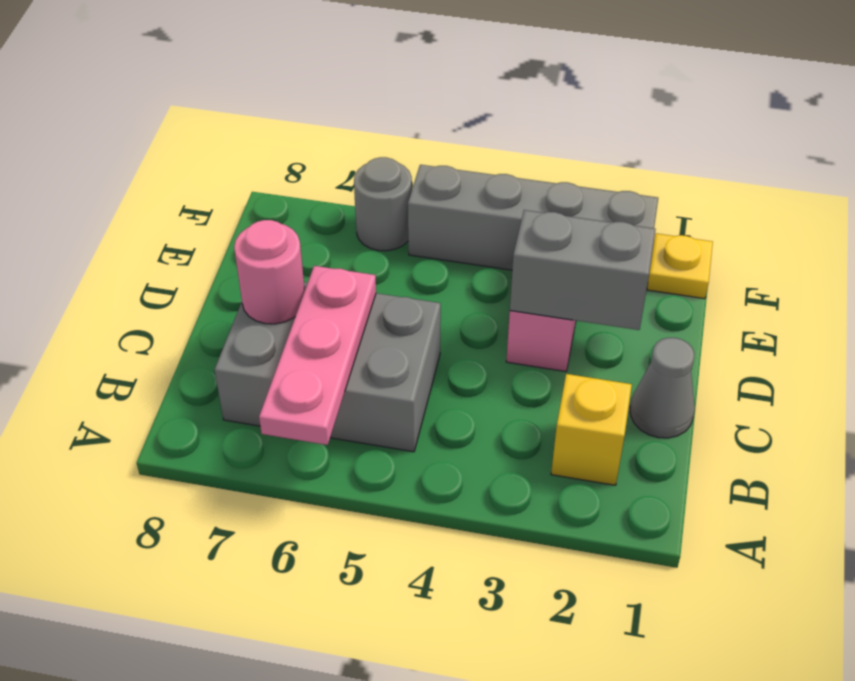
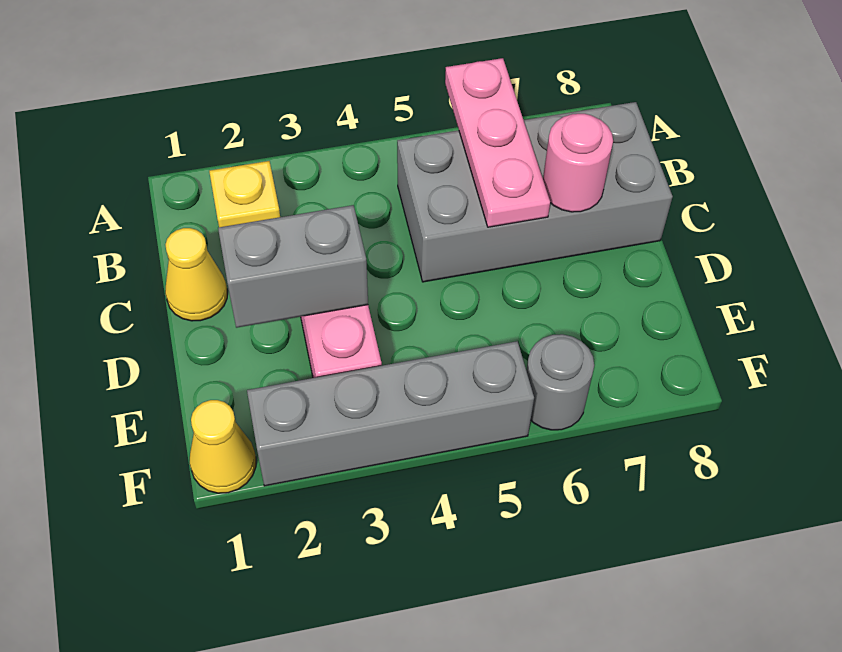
grey 2x3 brick [215,282,441,452] -> grey 2x4 brick [397,102,673,282]
grey 1x1 cone [630,338,695,438] -> yellow 1x1 cone [165,228,227,321]
yellow 1x1 plate [647,233,713,299] -> yellow 1x1 cone [190,400,256,493]

